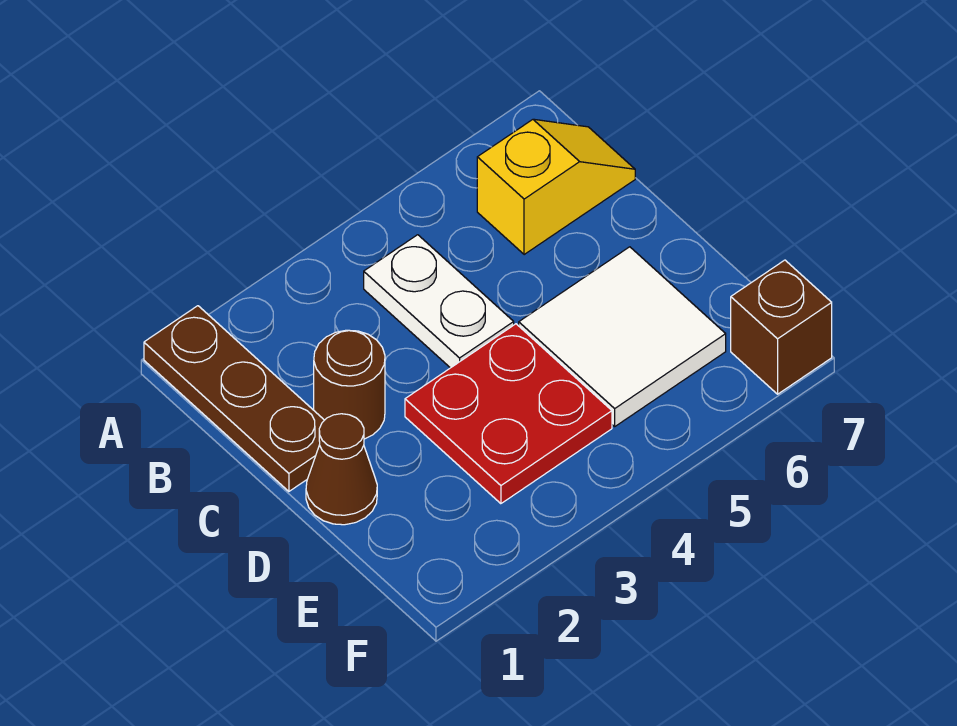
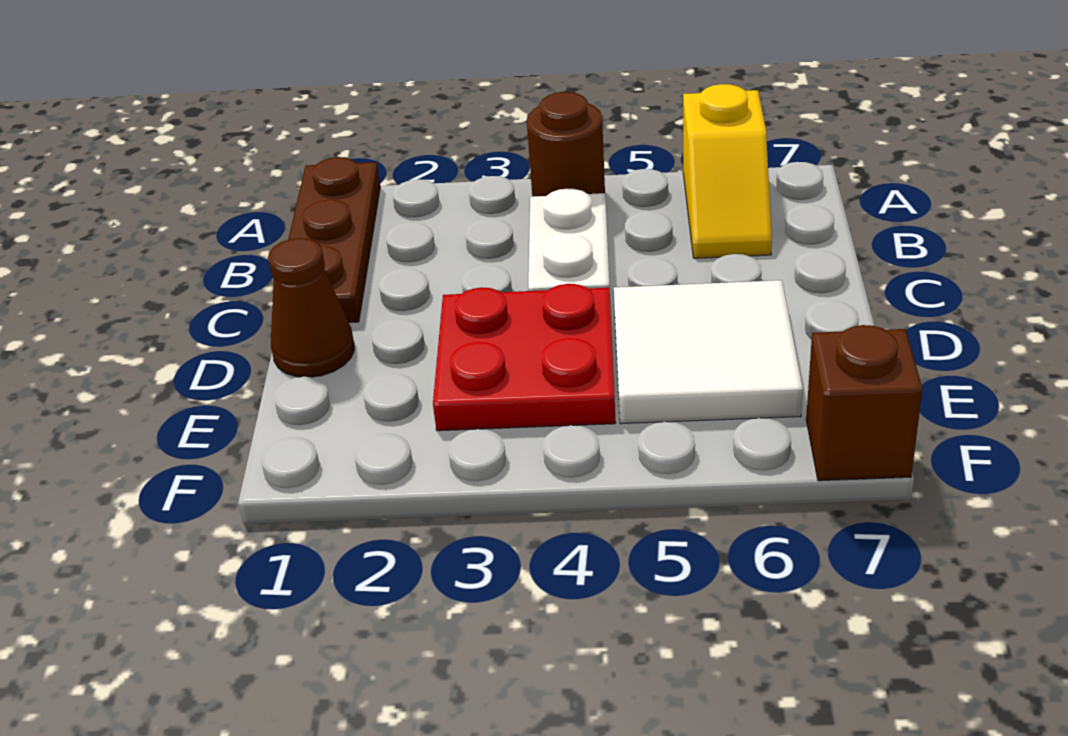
yellow 1x2 slope [477,119,635,255] -> yellow 1x2 slope turned to [683,84,772,258]
brown 1x1 round brick [314,330,385,439] -> brown 1x1 round brick moved to [527,92,605,197]

